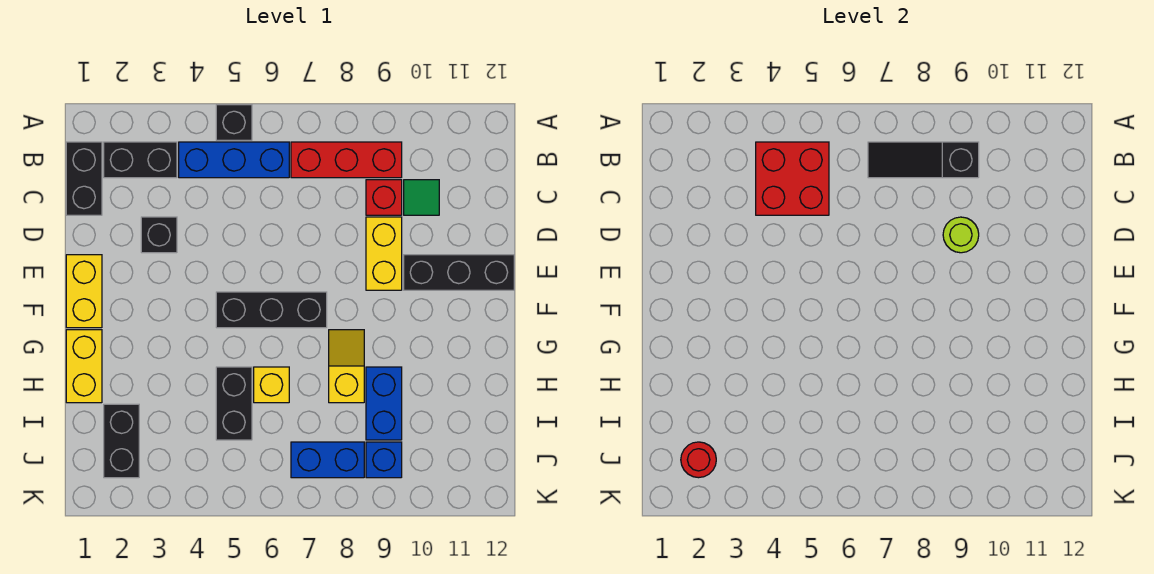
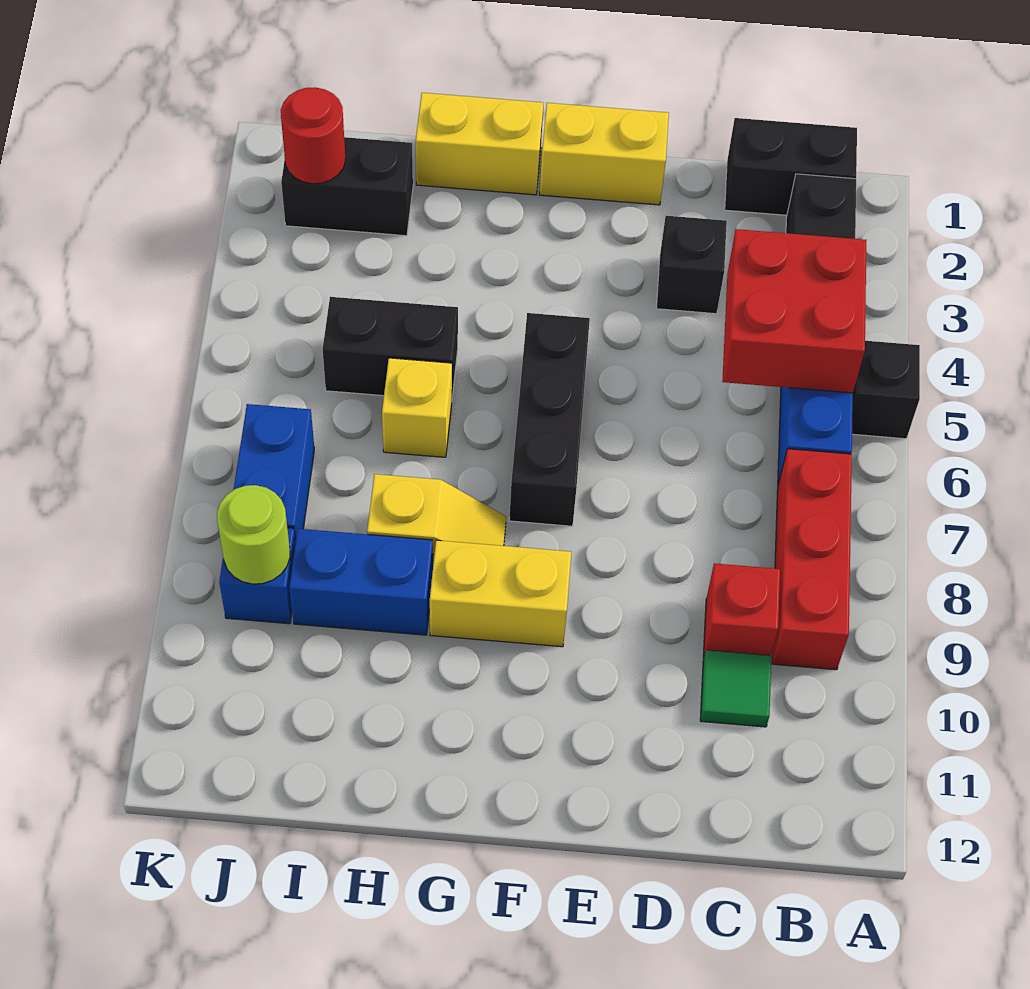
black 1x3 slope [868,142,979,178] -> none
yellow 1x2 brick [366,217,402,290] -> yellow 1x2 brick moved to [430,540,571,647]
lime 1x1 round brick [943,217,979,253] -> lime 1x1 round brick moved to [217,485,290,584]
black 1x3 brick [404,255,514,290] -> none

